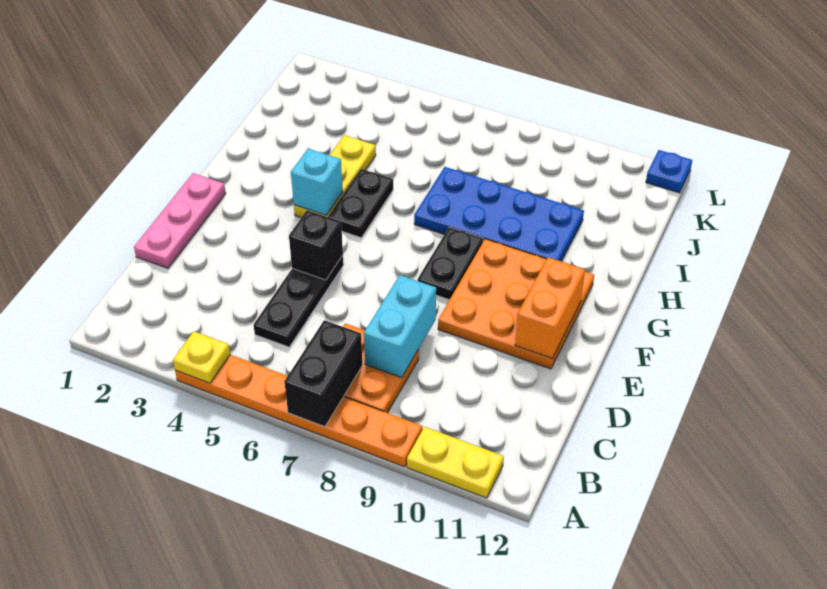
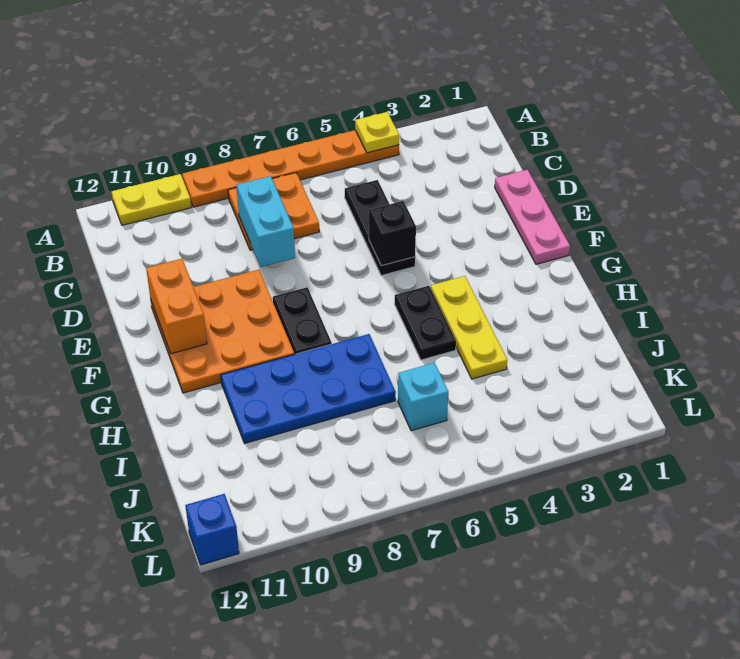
black 1x2 brick [284,320,362,427] -> none
cyan 1x1 brick [291,149,343,215] -> cyan 1x1 brick moved to [398,363,448,431]
blue 1x1 plate [646,150,692,193] -> blue 1x1 brick [185,494,239,565]

